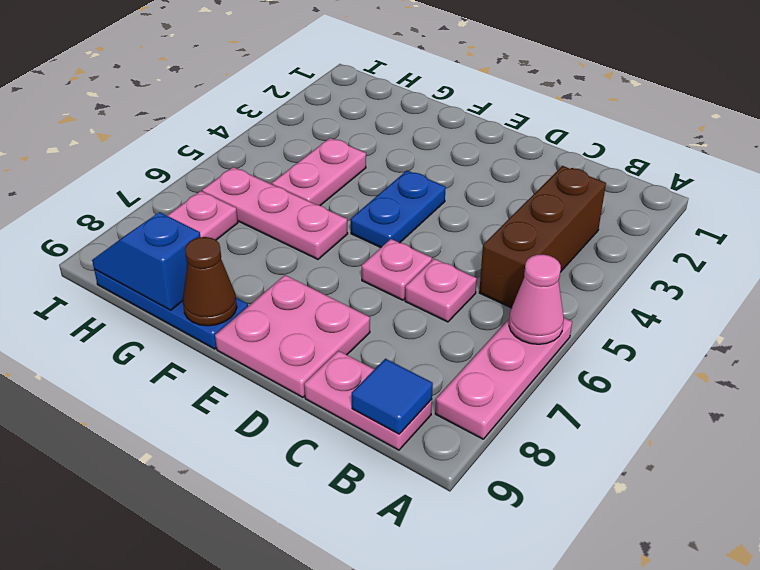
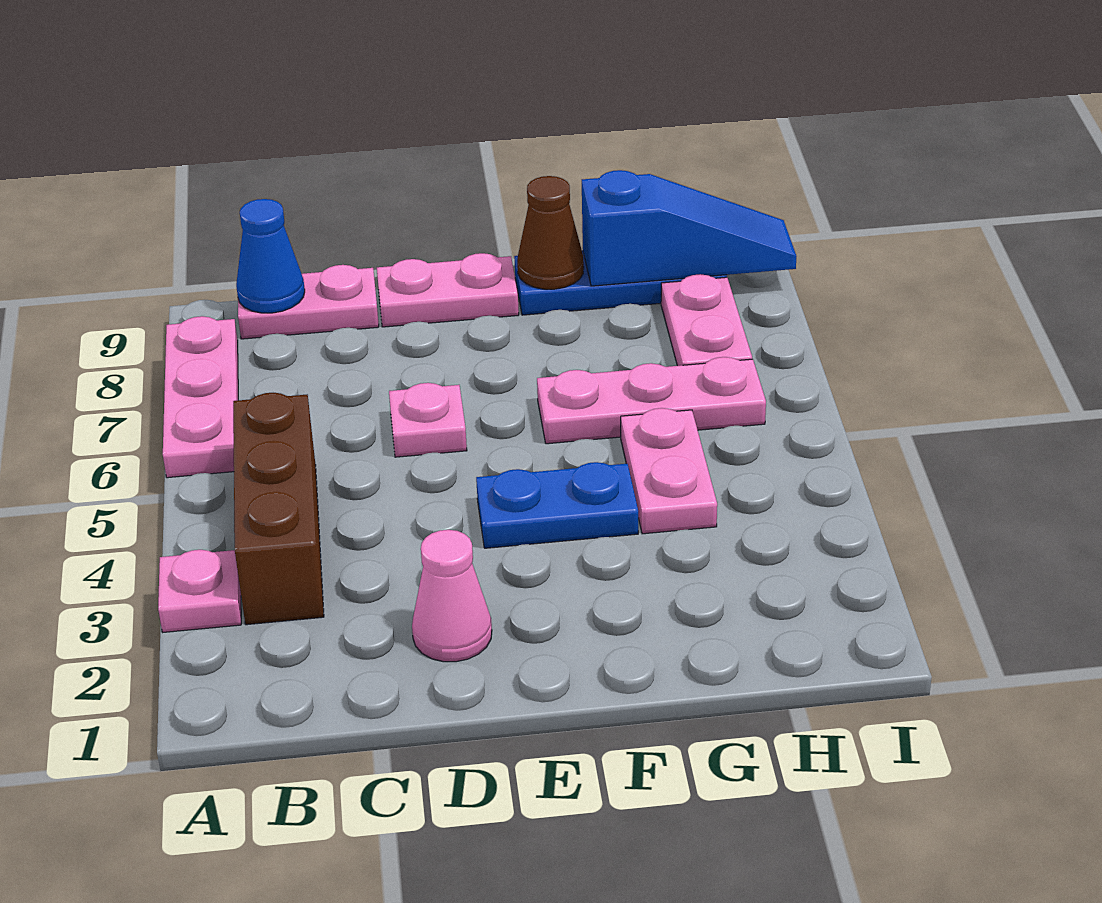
pink 1x1 cone [509,254,564,344] -> pink 1x1 cone moved to [412,530,492,662]
blue 1x1 tile [352,359,433,434] -> blue 1x1 cone [236,199,305,313]
pink 1x1 plate [405,259,477,322] -> pink 1x1 plate moved to [158,550,241,632]
pink 2x2 plate [215,275,370,397] -> pink 1x2 plate [377,253,519,327]
blue 1x2 plate [351,171,446,247] -> blue 1x2 plate turned to [476,462,638,548]
blue 1x2 slope [92,212,200,310] -> blue 1x3 slope [582,170,797,286]

